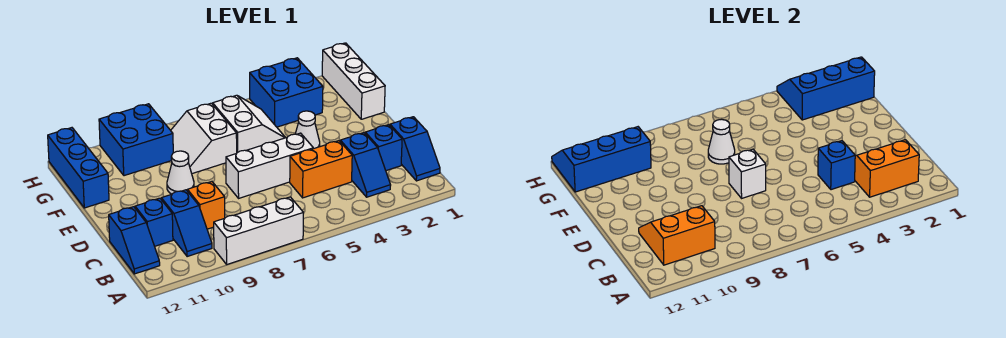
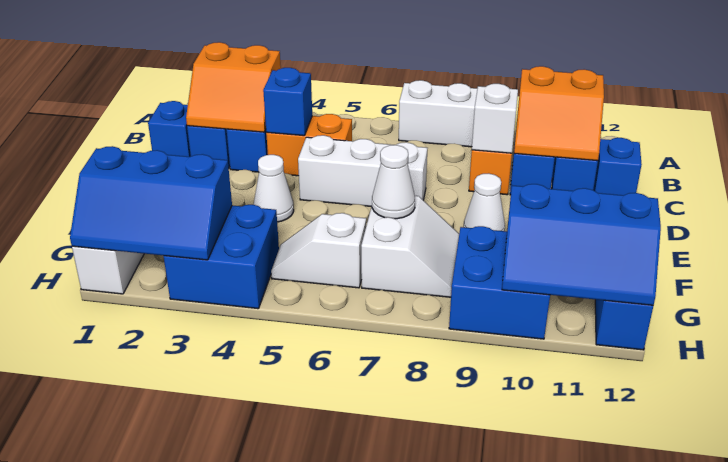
white 1x1 brick [729,149,766,198] -> white 1x1 brick moved to [472,84,518,153]
white 2x2 slope [213,95,286,153] -> white 1x2 slope [271,213,366,288]

